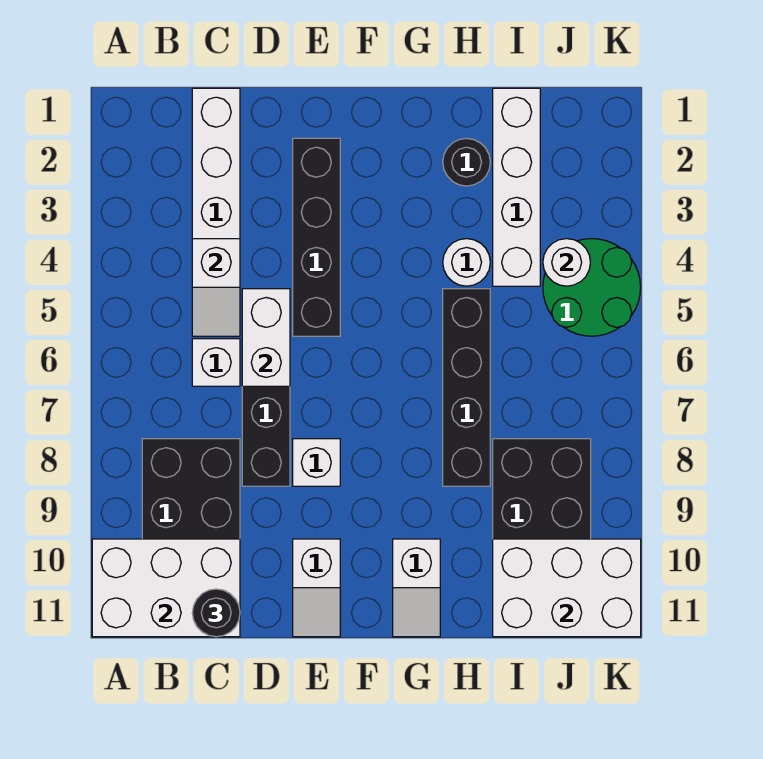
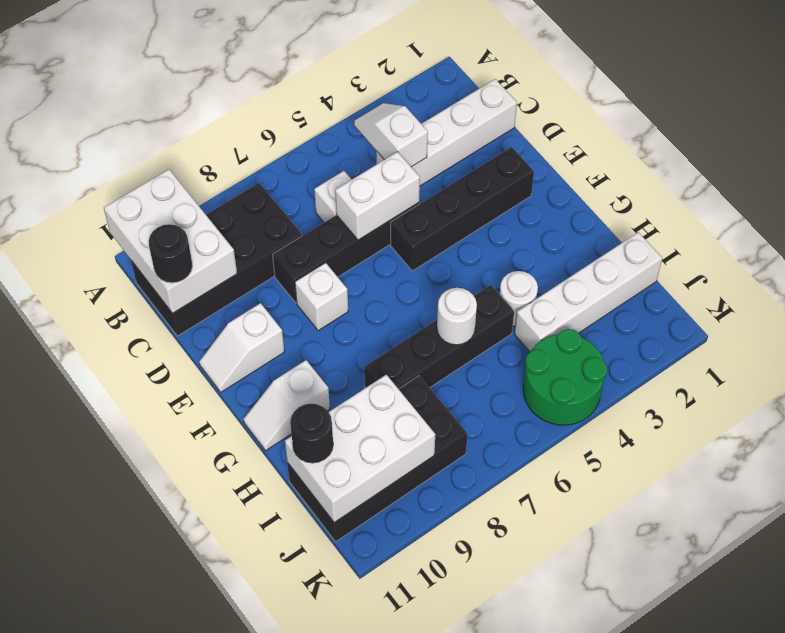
white 1x2 slope [192,239,240,336] -> white 1x2 slope turned to [354,103,428,167]
black 1x1 round brick [443,138,490,186] -> black 1x1 round brick moved to [290,404,333,463]
white 2x3 brick [493,539,641,637] -> white 2x3 brick turned to [285,375,435,522]
white 1x1 round brick [543,239,590,286] -> white 1x1 round brick moved to [437,288,477,345]

